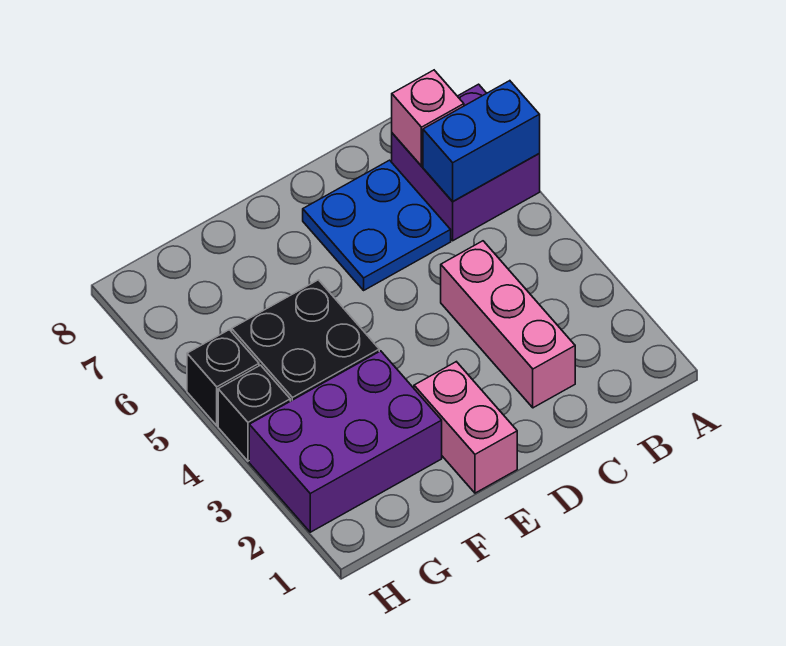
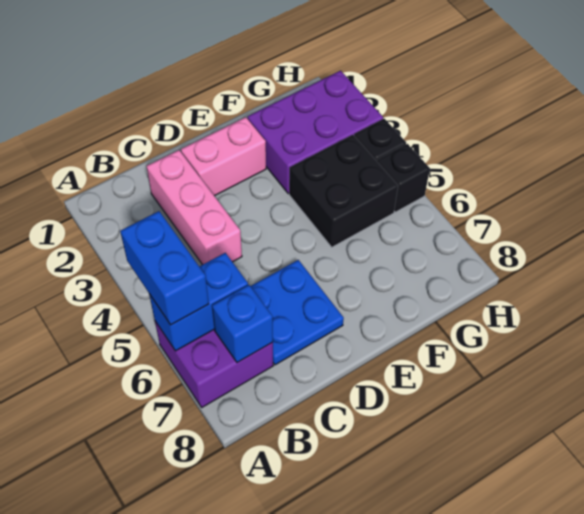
none -> blue 1x2 brick [120,211,209,325]
pink 1x1 brick [392,70,464,166] -> blue 1x1 brick [212,285,273,363]
pink 1x2 brick [414,362,517,493] -> pink 1x2 brick turned to [181,117,266,196]

